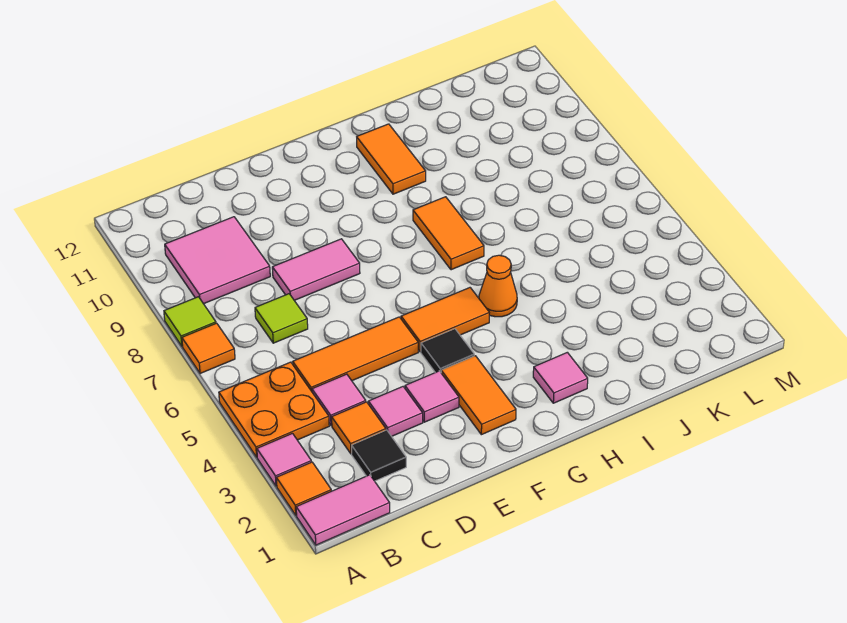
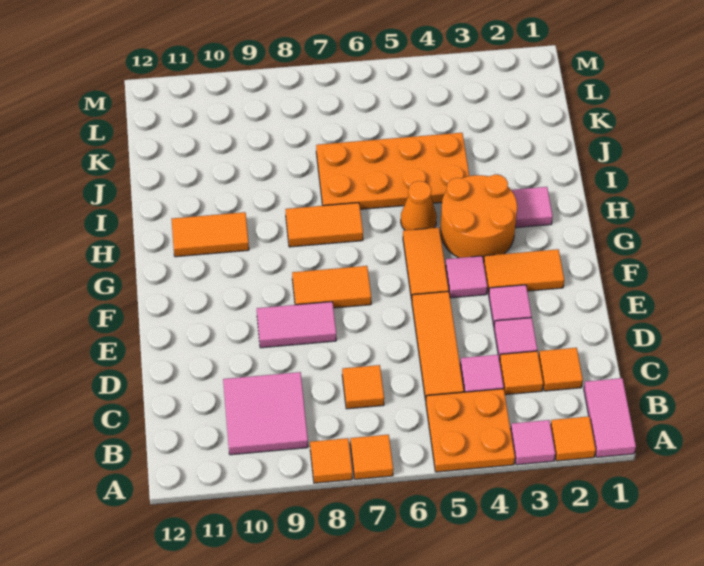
lime 1x1 tile [164,297,216,346] -> orange 1x1 tile [310,438,352,483]
black 1x1 tile [352,430,406,481] -> orange 1x1 tile [539,348,583,391]
lime 1x1 tile [255,294,308,343] -> orange 1x1 tile [342,365,384,409]
pink 1x2 tile [272,239,360,300] -> pink 1x2 tile turned to [257,302,336,348]
black 1x1 tile [421,329,474,373] -> pink 1x1 tile [445,256,487,298]
none -> orange 1x2 tile [292,266,371,308]
none -> orange 2x2 round brick [440,175,517,262]
none -> orange 2x4 plate [316,133,469,209]

